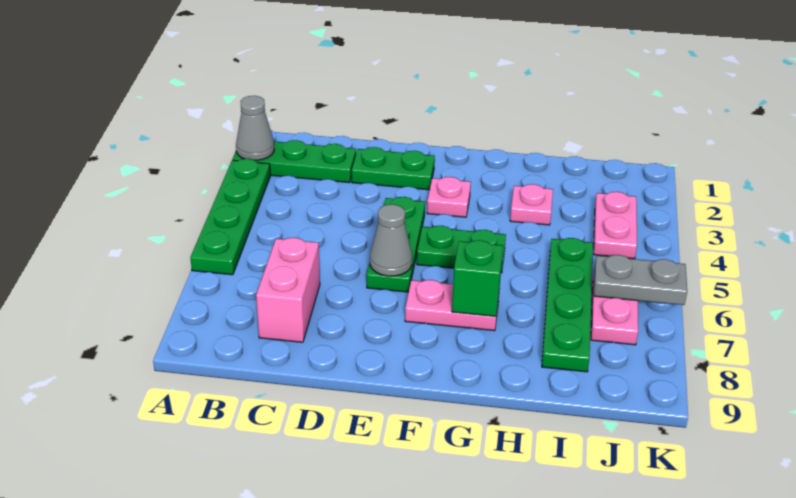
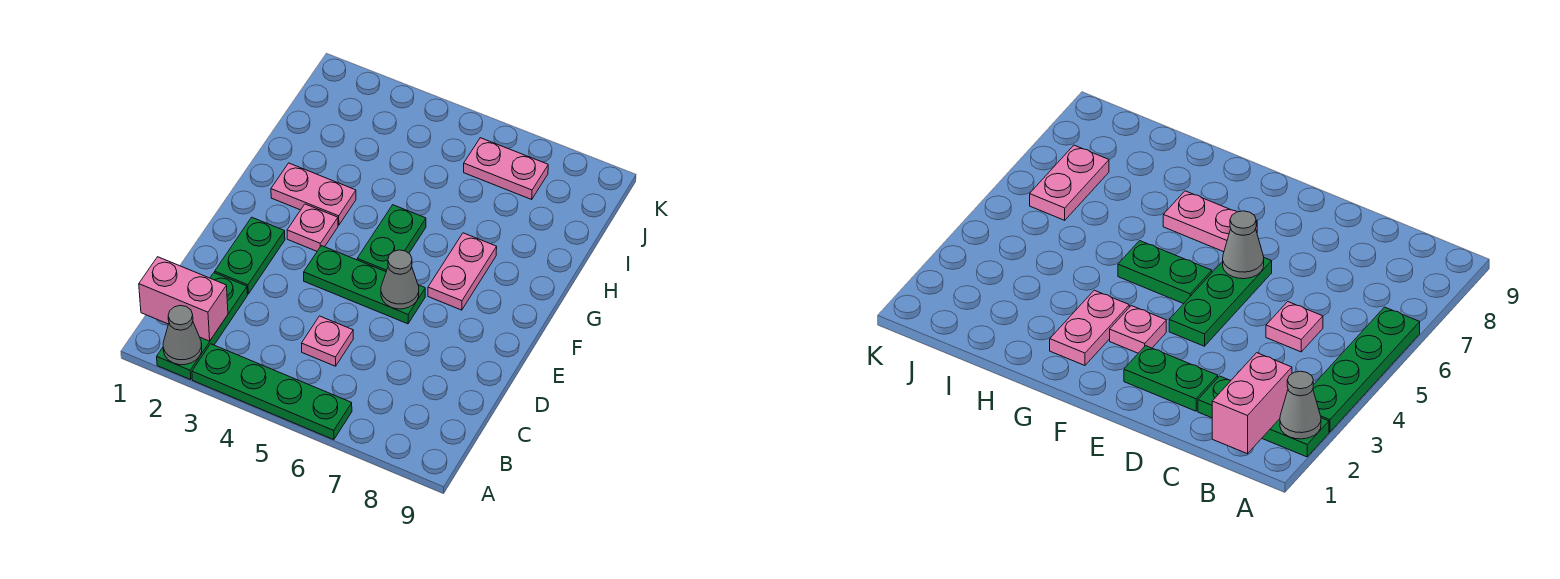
pink 1x2 brick [256,238,320,342] -> pink 1x2 brick moved to [139,257,228,341]
green 1x1 brick [452,240,503,316] -> none
pink 1x1 plate [510,184,553,225] -> pink 1x1 plate moved to [302,316,353,366]
green 1x4 plate [542,238,593,372] -> none
pink 1x2 plate [594,192,637,259] -> pink 1x2 plate moved to [271,163,356,225]
grey 1x2 plate [594,255,687,305] -> none

